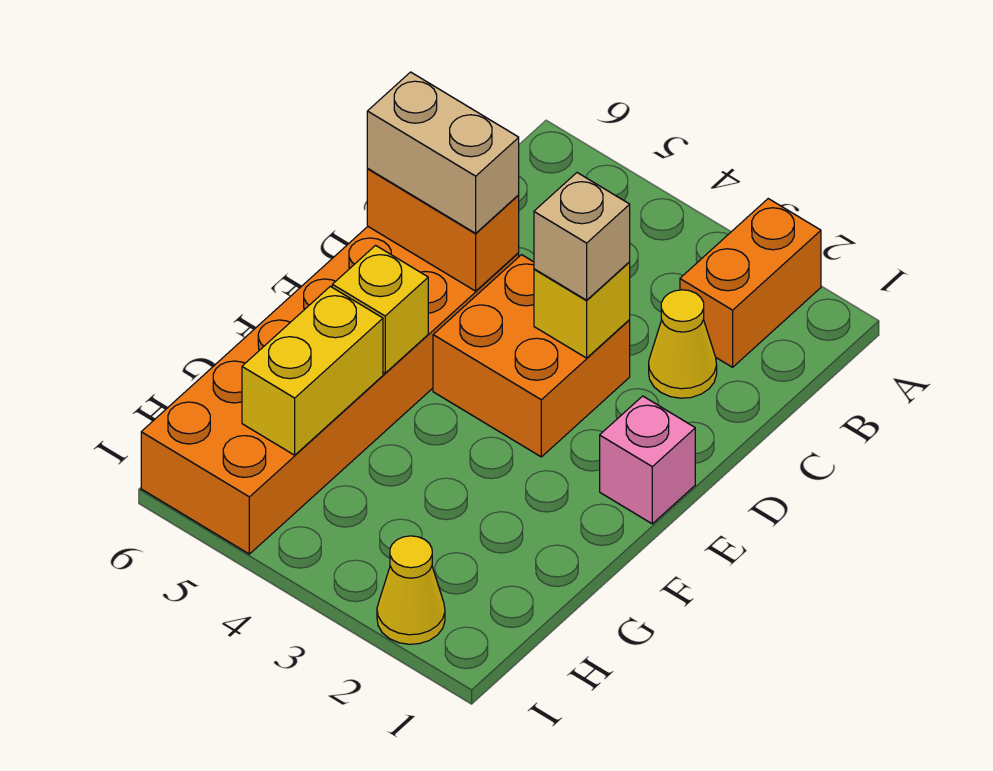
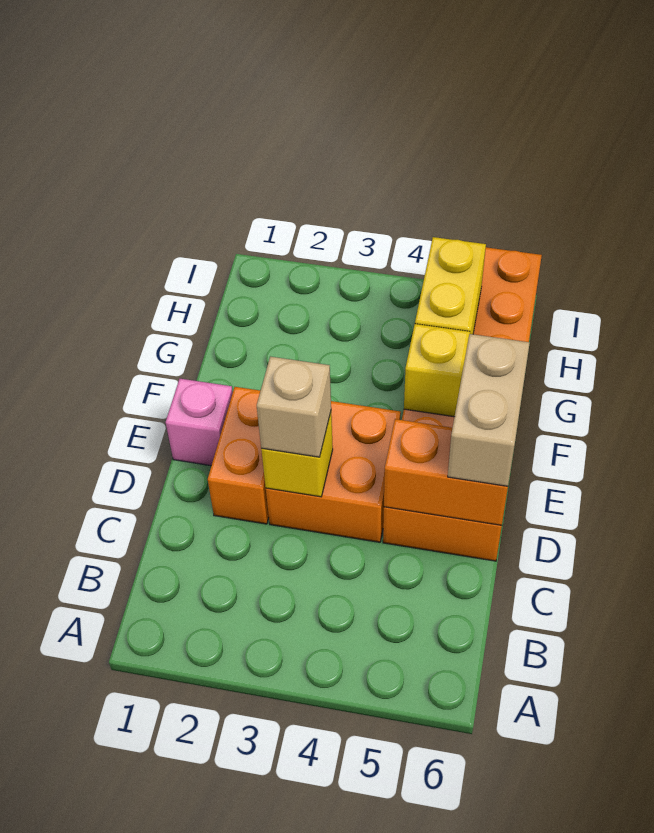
orange 1x2 brick [680,199,821,367] -> orange 1x2 brick moved to [208,387,269,524]
yellow 1x1 cone [649,290,717,398] -> none
tan 1x2 brick [367,72,519,233] -> tan 1x2 brick turned to [448,334,530,486]
yellow 1x1 cone [377,536,445,644] -> none

